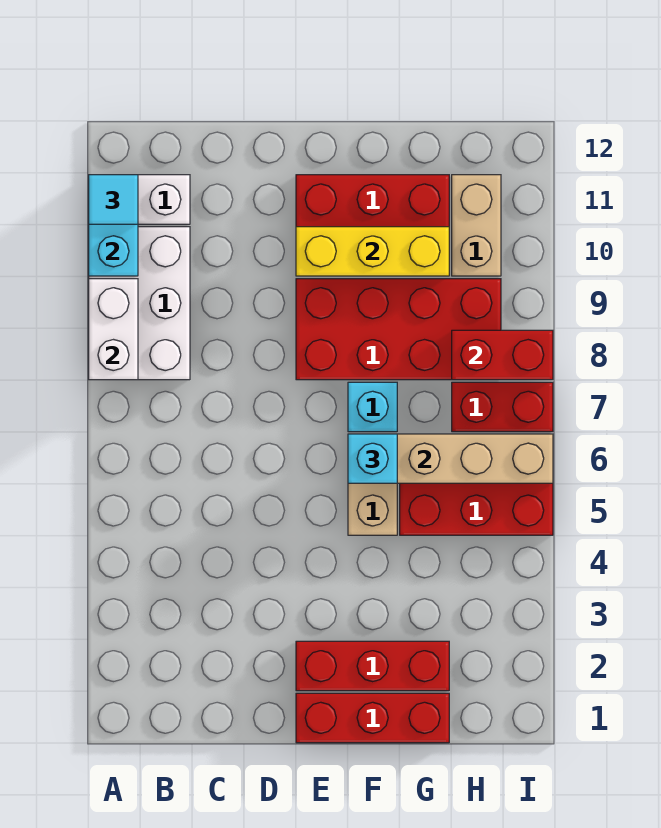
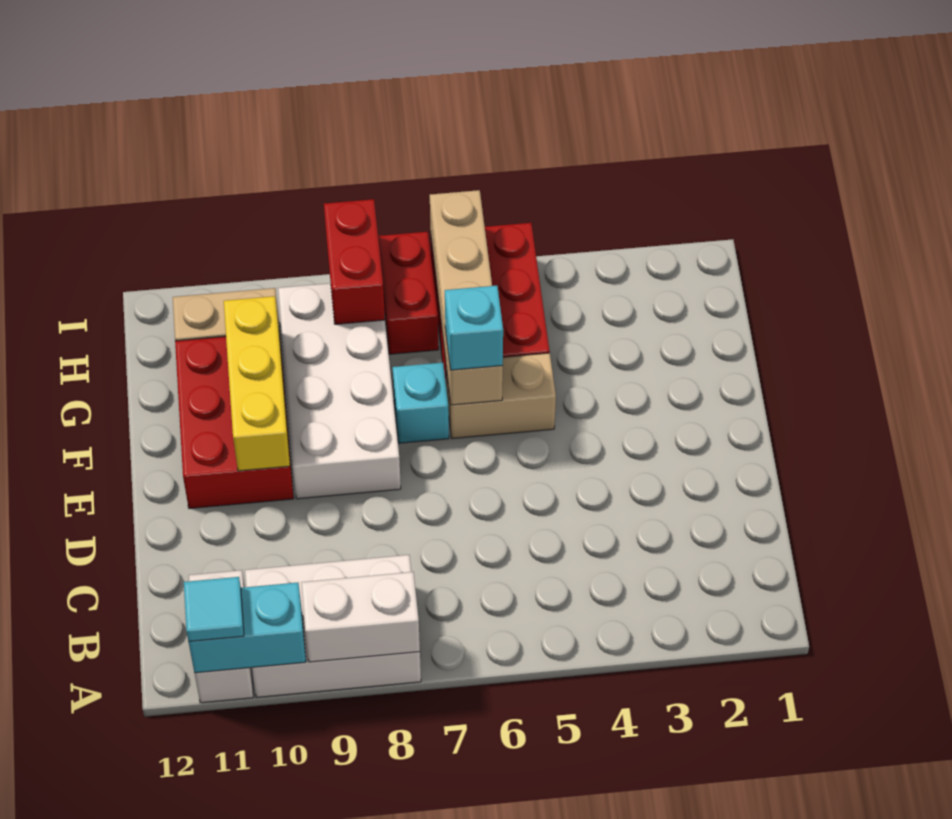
red 1x3 brick [296,693,449,743] -> none
red 1x3 brick [296,641,449,691] -> none
red 2x4 brick [296,279,501,380] -> white 2x4 brick [278,283,401,499]

